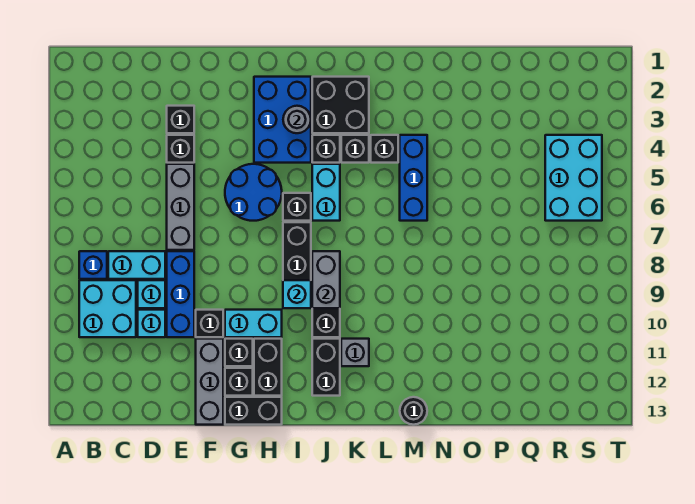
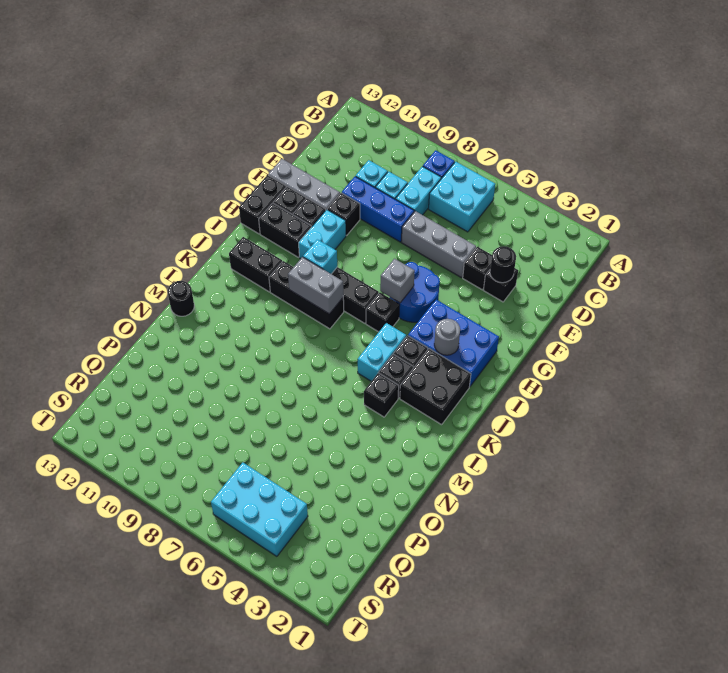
cyan 2x2 brick [79,280,136,337] -> cyan 2x2 brick moved to [429,162,495,232]
none -> black 1x1 round brick [490,246,516,283]
cyan 1x2 brick [312,164,340,221] -> cyan 1x2 brick turned to [358,323,406,381]
grey 1x1 brick [341,339,369,366] -> grey 1x1 brick moved to [380,259,415,303]
blue 1x3 brick [400,135,427,221] -> none

